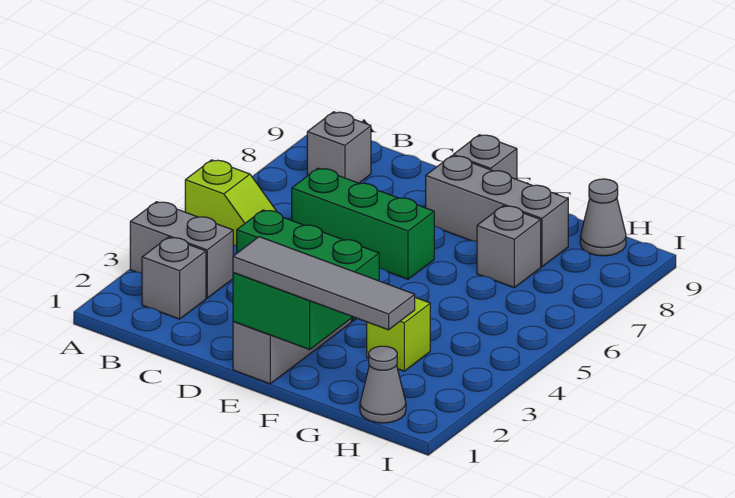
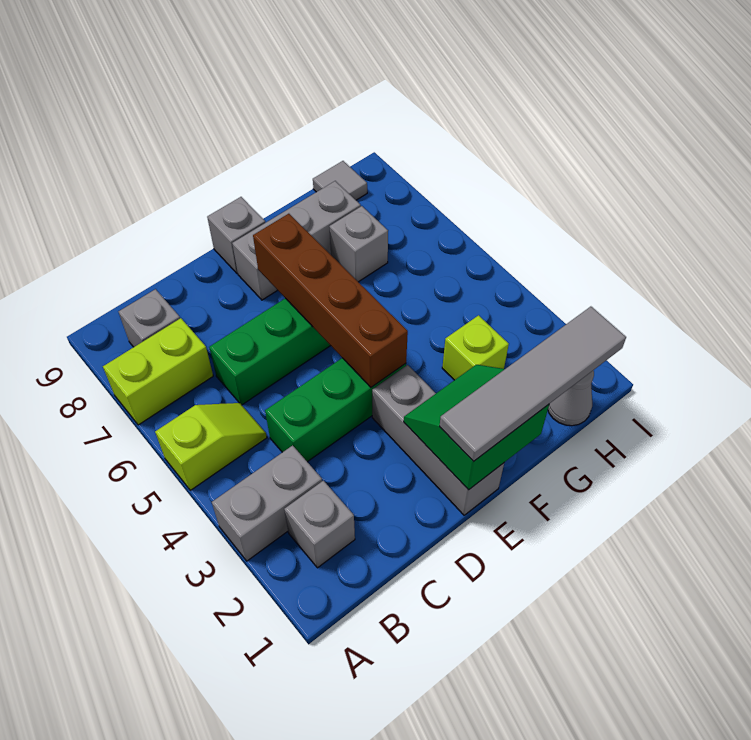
none -> lime 1x2 brick [103,318,213,425]
none -> brown 1x4 brick [253,214,408,387]
grey 1x1 cone [580,179,626,256] -> grey 1x1 tile [313,161,367,200]

